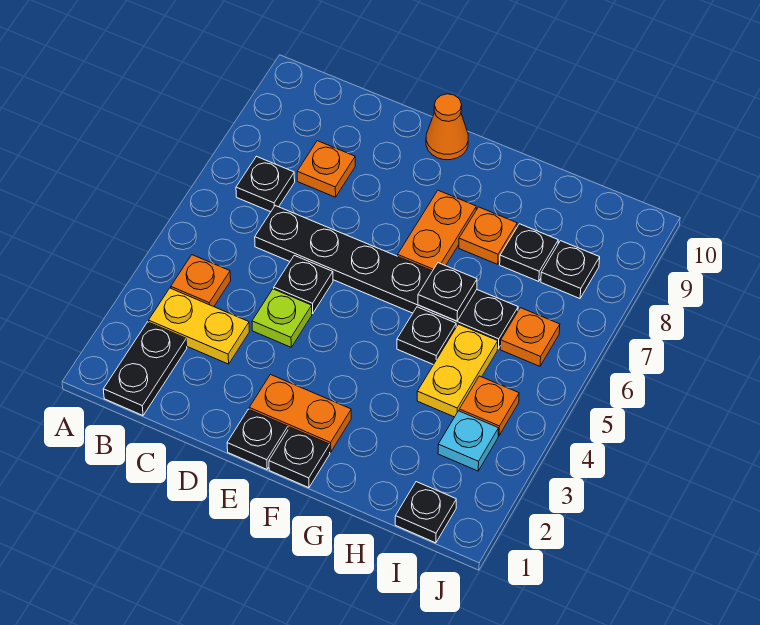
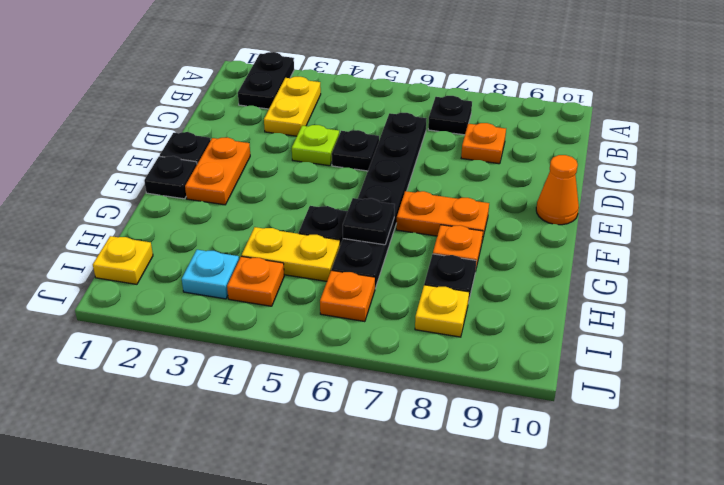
black 1x2 plate [103,322,187,415] -> black 1x2 plate turned to [238,52,294,109]
orange 1x1 plate [171,255,231,307] -> none
black 1x1 plate [395,482,456,543] -> yellow 1x1 plate [93,236,153,284]
black 1x1 plate [541,241,600,298] -> yellow 1x1 plate [415,285,469,337]

